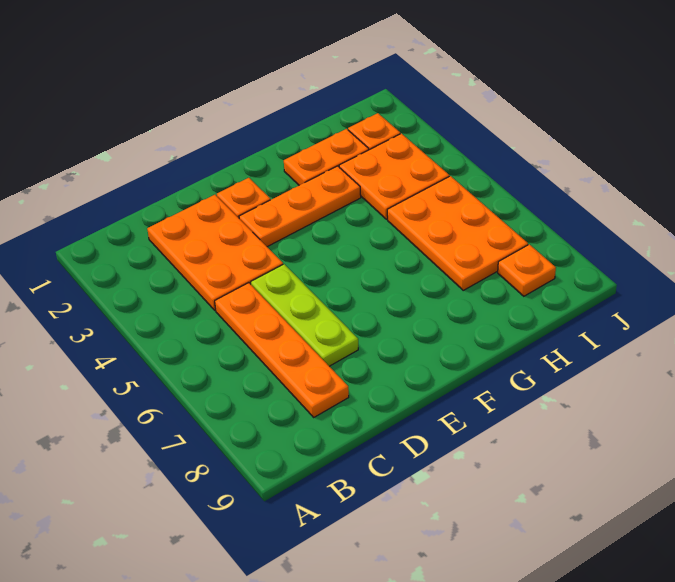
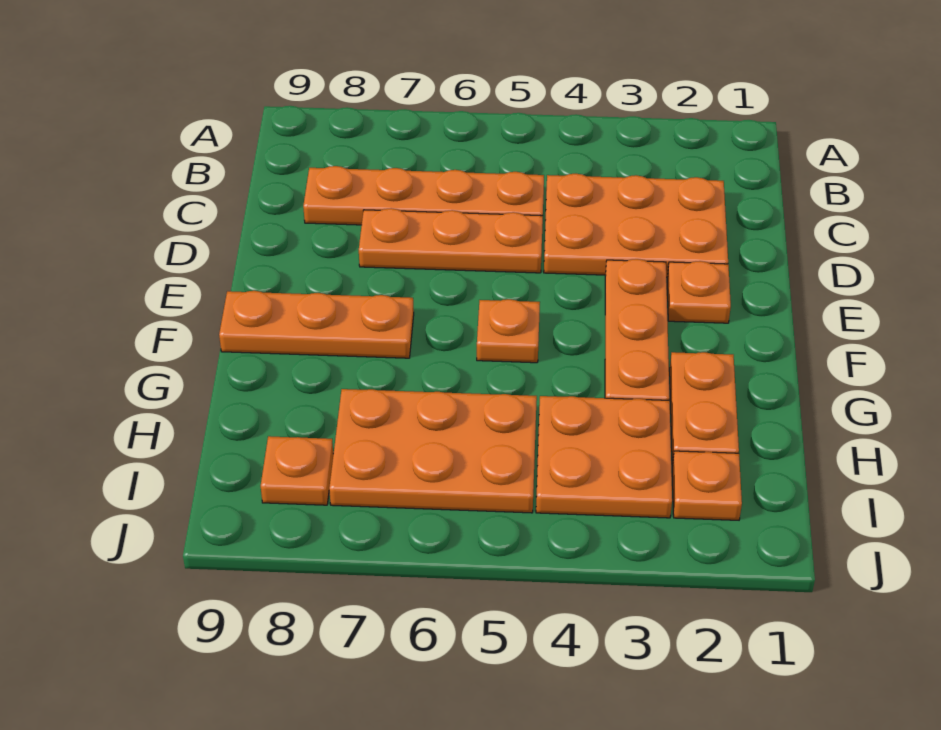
lime 1x3 plate [251,264,358,366] -> orange 1x3 plate [359,208,543,273]
none -> orange 1x1 plate [477,299,540,363]
none -> orange 1x3 plate [219,291,414,358]

